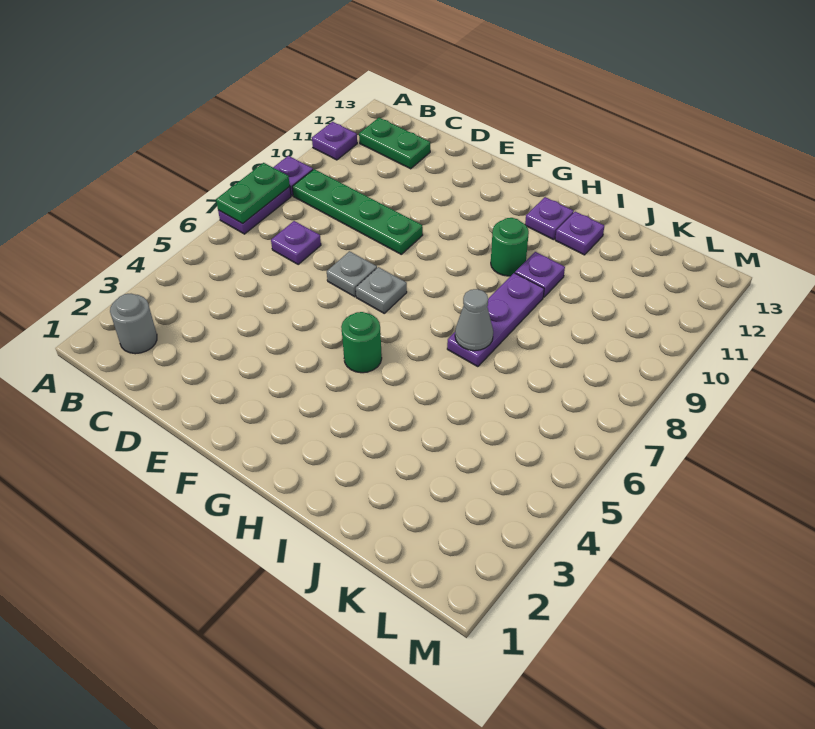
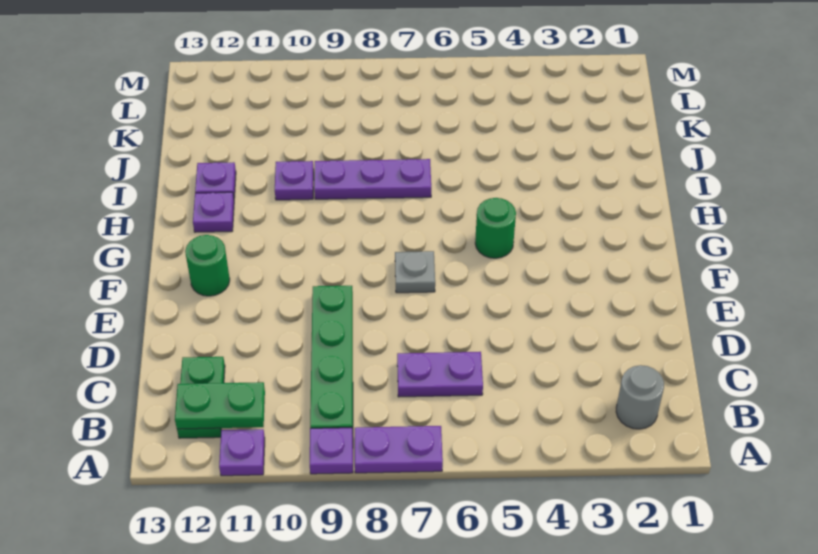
green 1x2 plate [216,163,290,223] -> green 1x2 plate moved to [175,382,265,429]
purple 1x1 plate [271,221,321,264] -> purple 1x2 plate [397,352,483,397]
grey 1x1 plate [327,251,377,297] -> none
green 1x1 round brick [491,218,529,276] -> green 1x1 round brick moved to [185,235,230,296]
grey 1x1 cone [455,289,493,351] -> none

